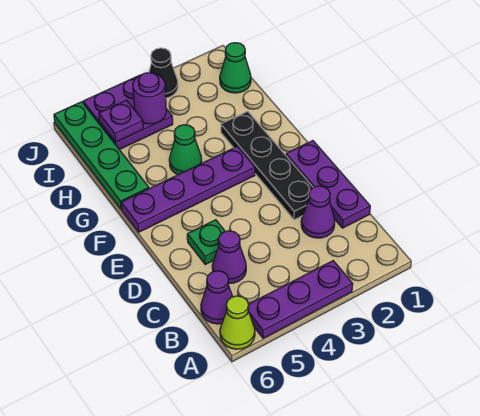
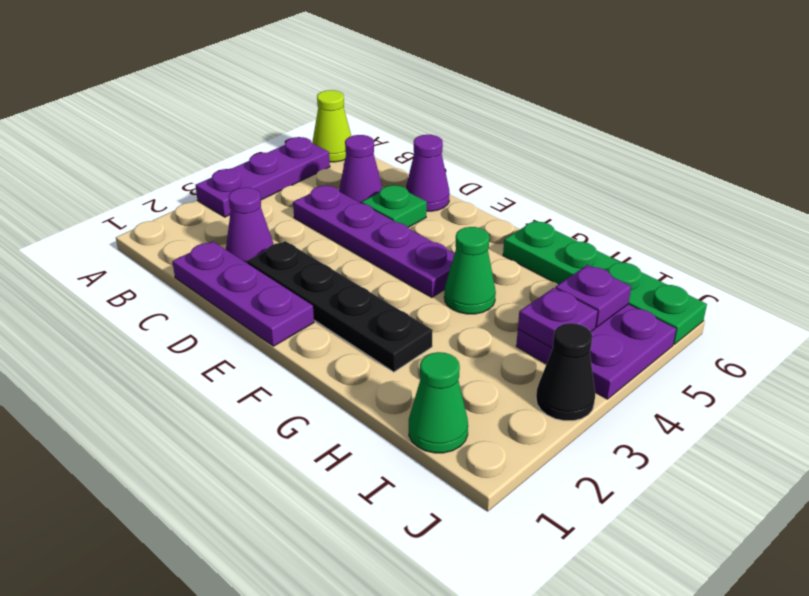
purple 1x1 cone [201,271,233,324] -> purple 1x1 cone moved to [406,135,450,211]
purple 1x4 plate [121,146,255,232] -> purple 1x4 plate turned to [293,185,454,297]
purple 1x1 round brick [133,73,166,124] -> purple 1x1 plate [518,288,598,349]

